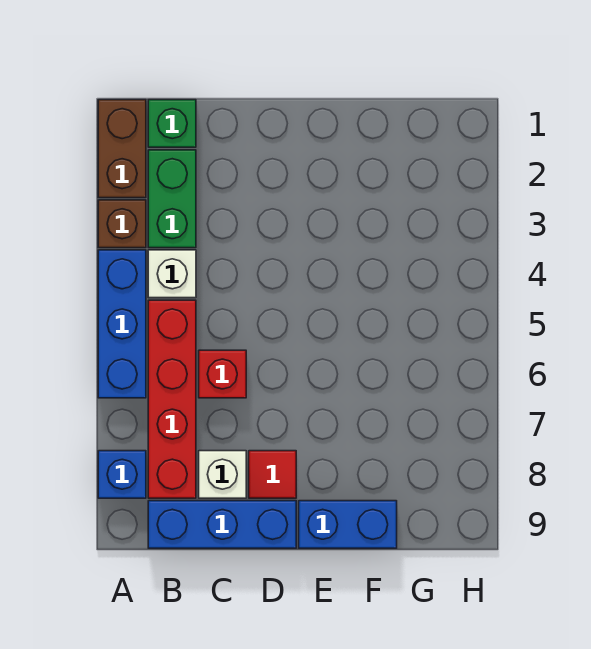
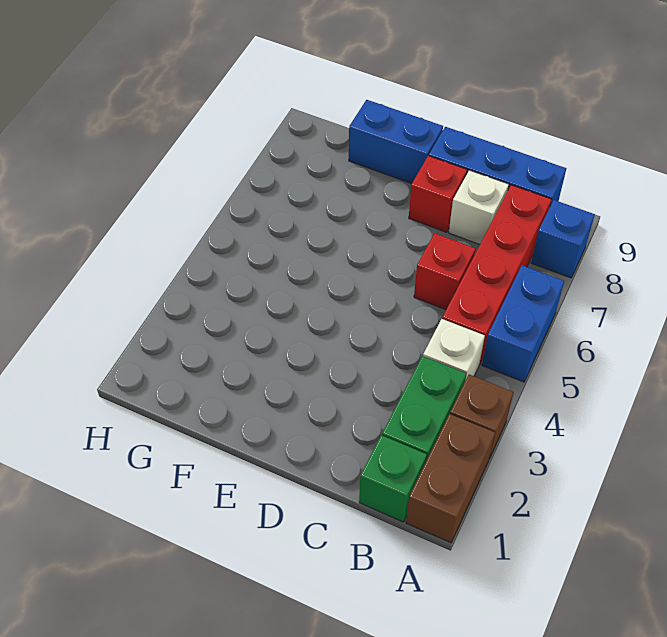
blue 1x3 brick [98,250,146,398] -> blue 1x2 brick [482,266,564,382]
red 1x1 tile [249,451,296,498] -> red 1x1 brick [409,156,467,232]

